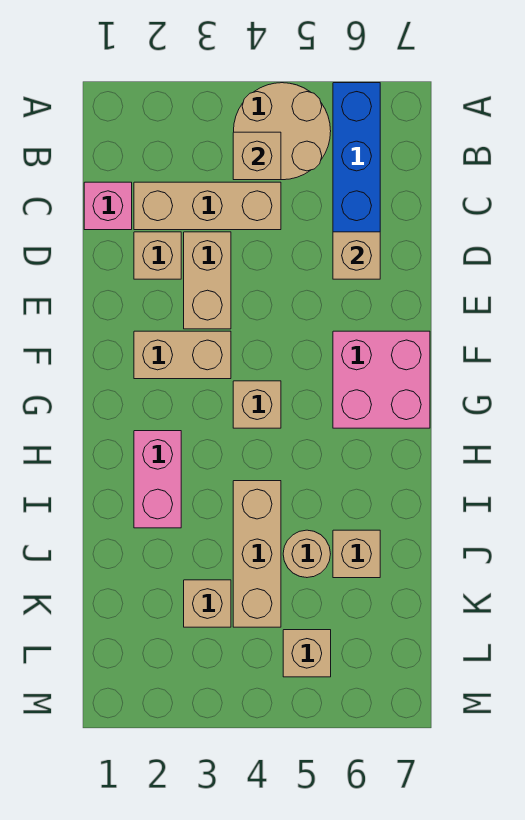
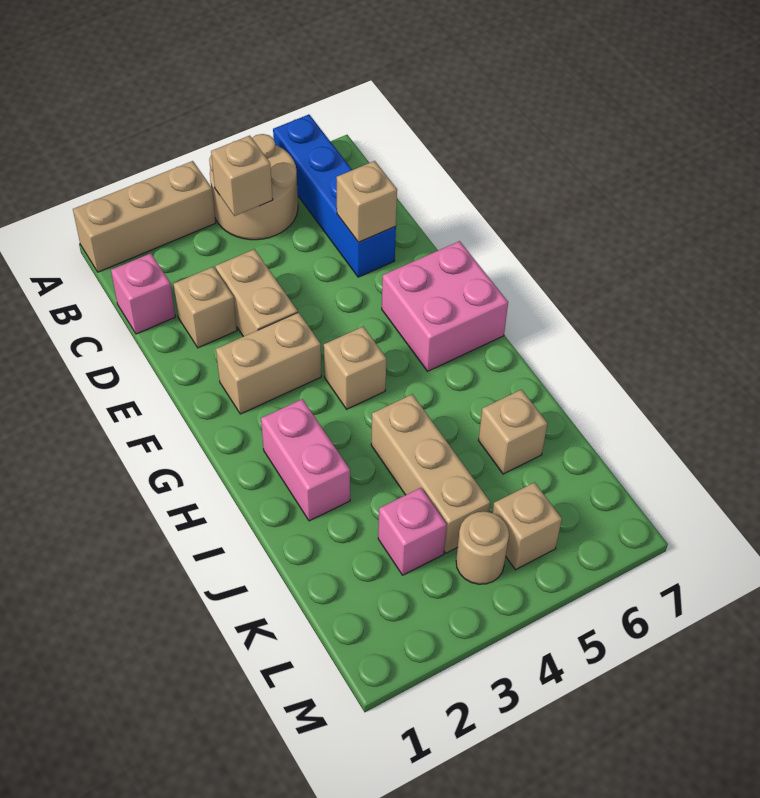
tan 1x3 brick [134,182,281,230] -> tan 1x3 brick moved to [73,161,216,272]
tan 1x1 round brick [283,530,330,578] -> tan 1x1 round brick moved to [456,512,509,584]
tan 1x1 brick [184,580,231,627] -> pink 1x1 brick [378,488,447,575]

